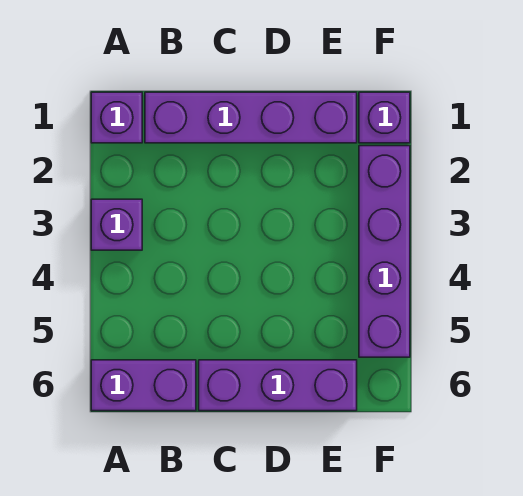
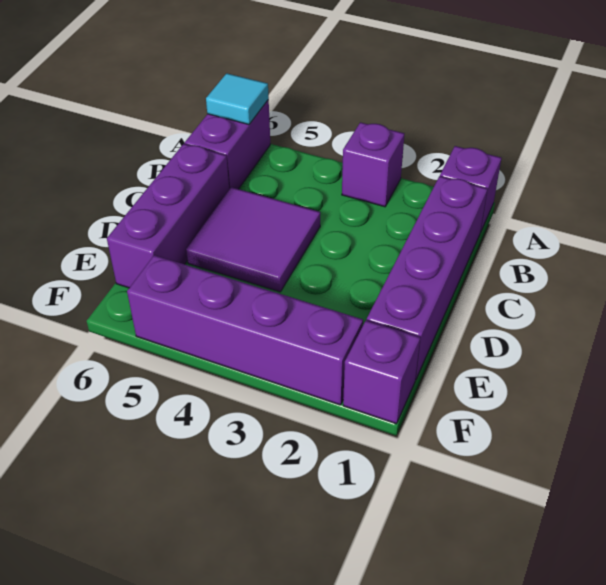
none -> cyan 1x1 tile [206,73,269,125]
none -> purple 2x2 tile [186,187,320,292]

